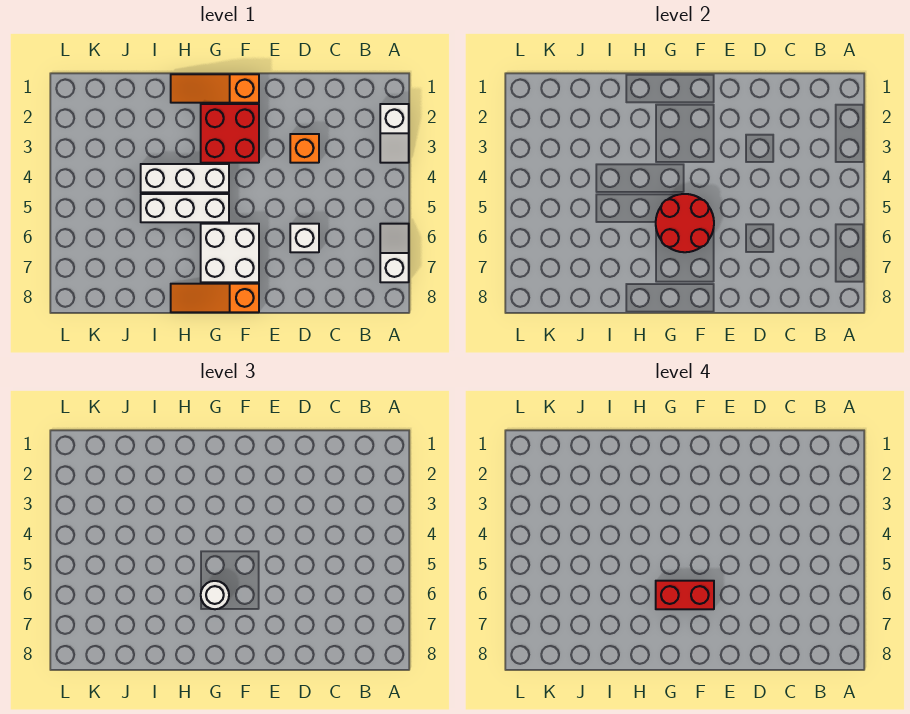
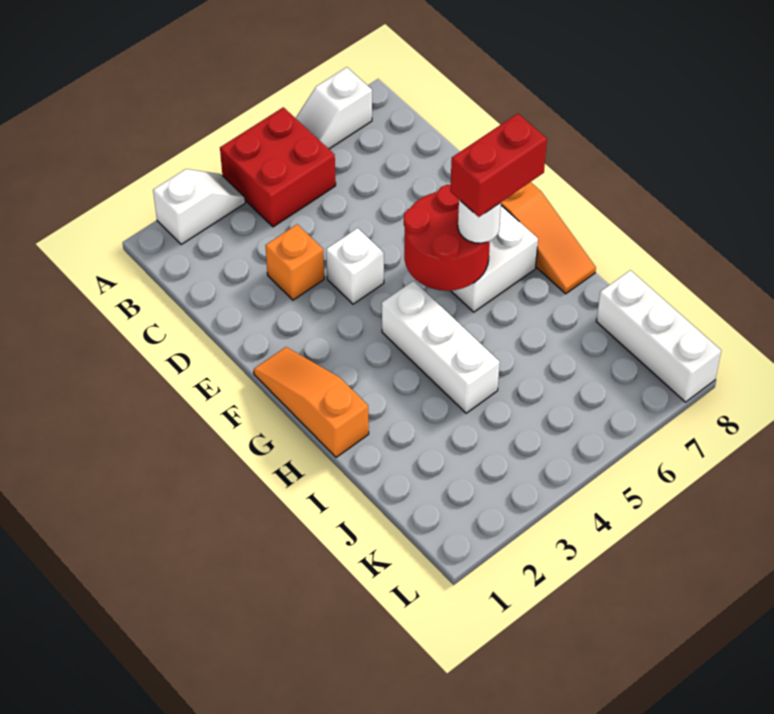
white 1x1 brick [290,224,319,252] -> white 1x1 brick moved to [326,228,384,304]
orange 1x3 slope [171,74,259,103] -> orange 1x3 slope turned to [254,347,369,457]
red 2x2 brick [201,104,259,163] -> red 2x2 brick moved to [220,107,336,227]
red 1x2 brick [656,581,714,609] -> red 1x2 brick turned to [450,114,547,217]
white 1x3 brick [141,194,229,222] -> white 1x3 brick moved to [596,270,721,402]

